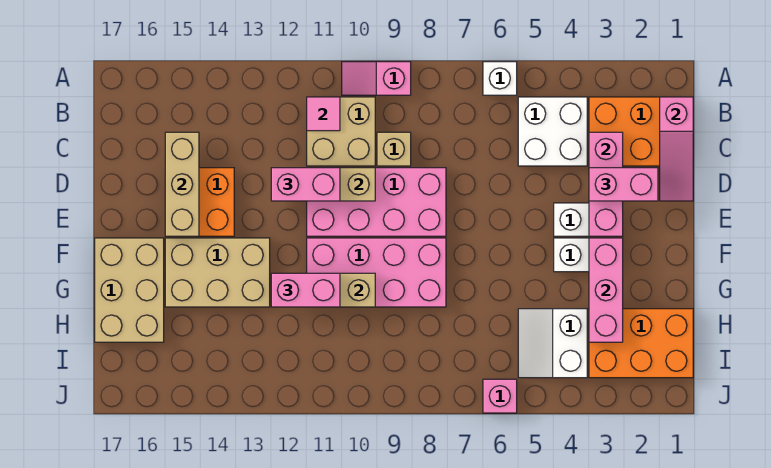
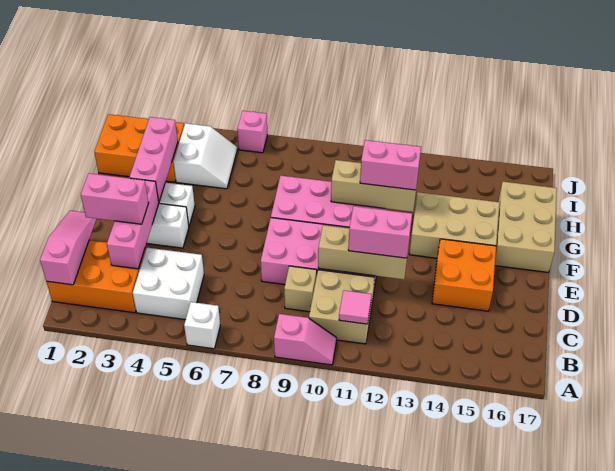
tan 1x3 brick [165,132,199,236] -> none

